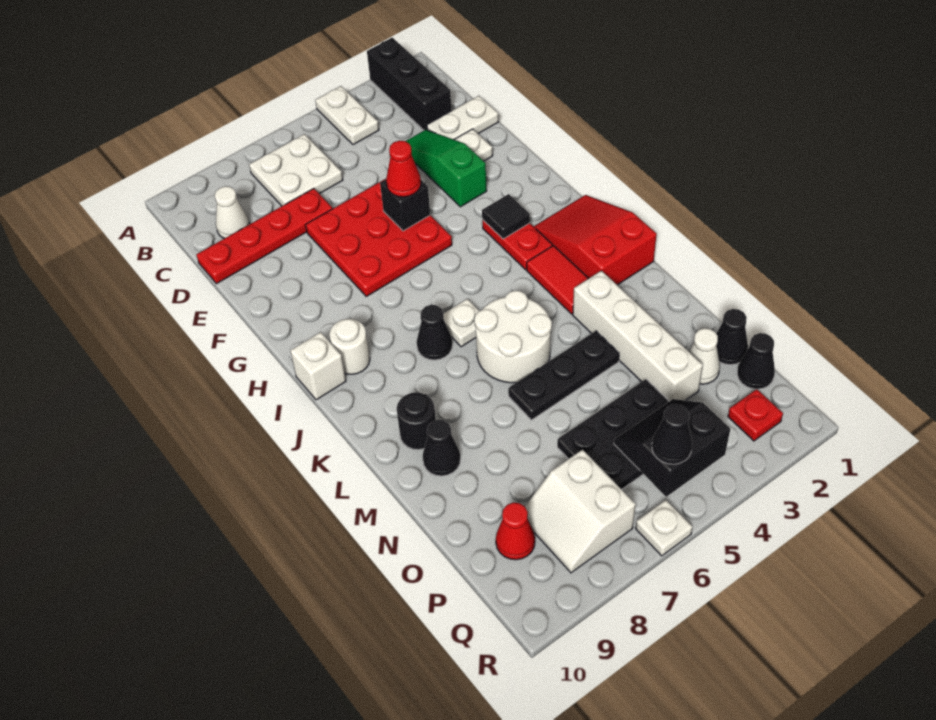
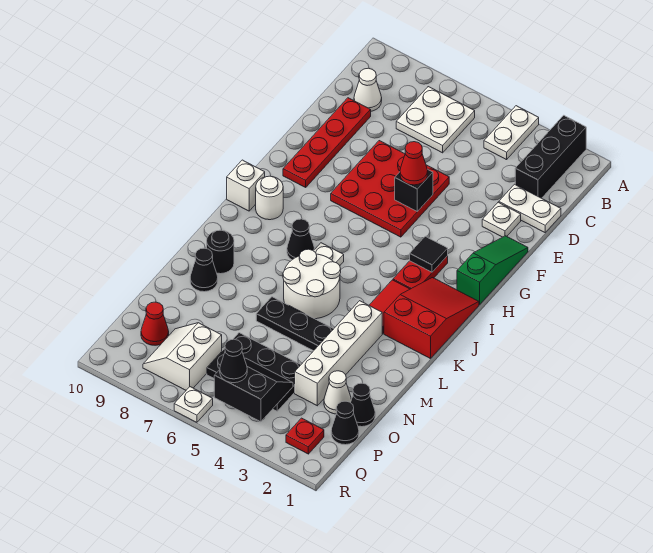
green 1x3 slope [406,130,487,207] -> green 1x3 slope moved to [457,236,528,305]
red 1x4 plate [196,188,332,284] -> red 1x4 plate turned to [283,98,371,187]

